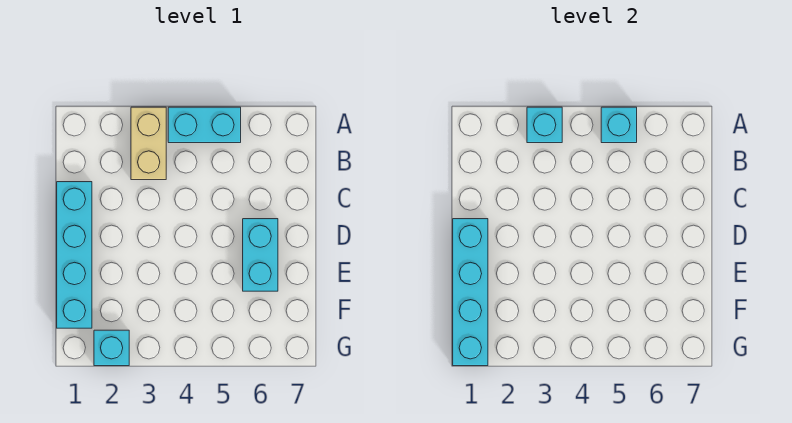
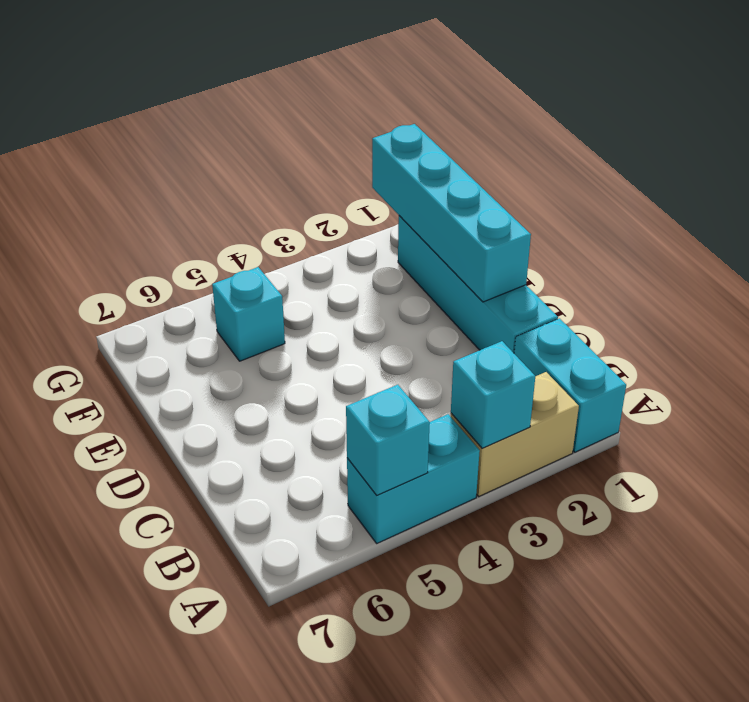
tan 1x2 brick [131,107,166,180] -> tan 1x2 brick turned to [451,372,579,496]
cyan 1x2 brick [243,219,278,291] -> cyan 1x2 brick moved to [514,318,626,452]
cyan 1x1 brick [94,330,129,366] -> cyan 1x1 brick moved to [212,267,285,361]

